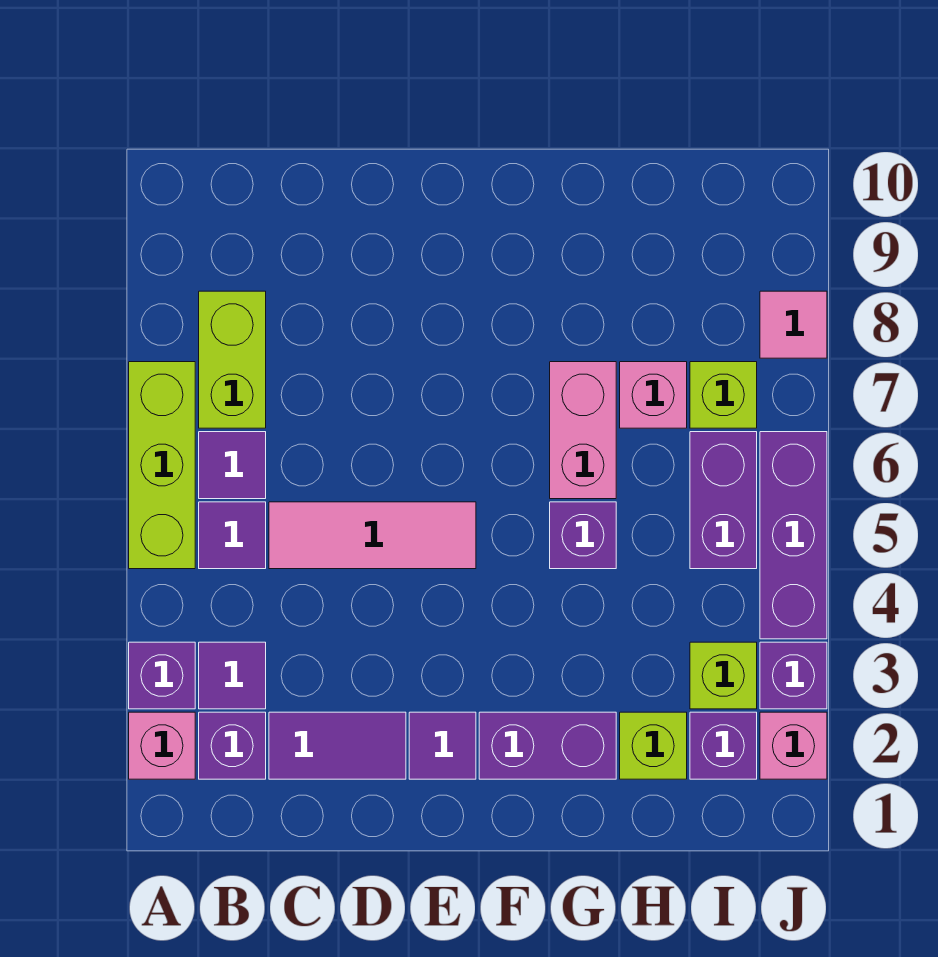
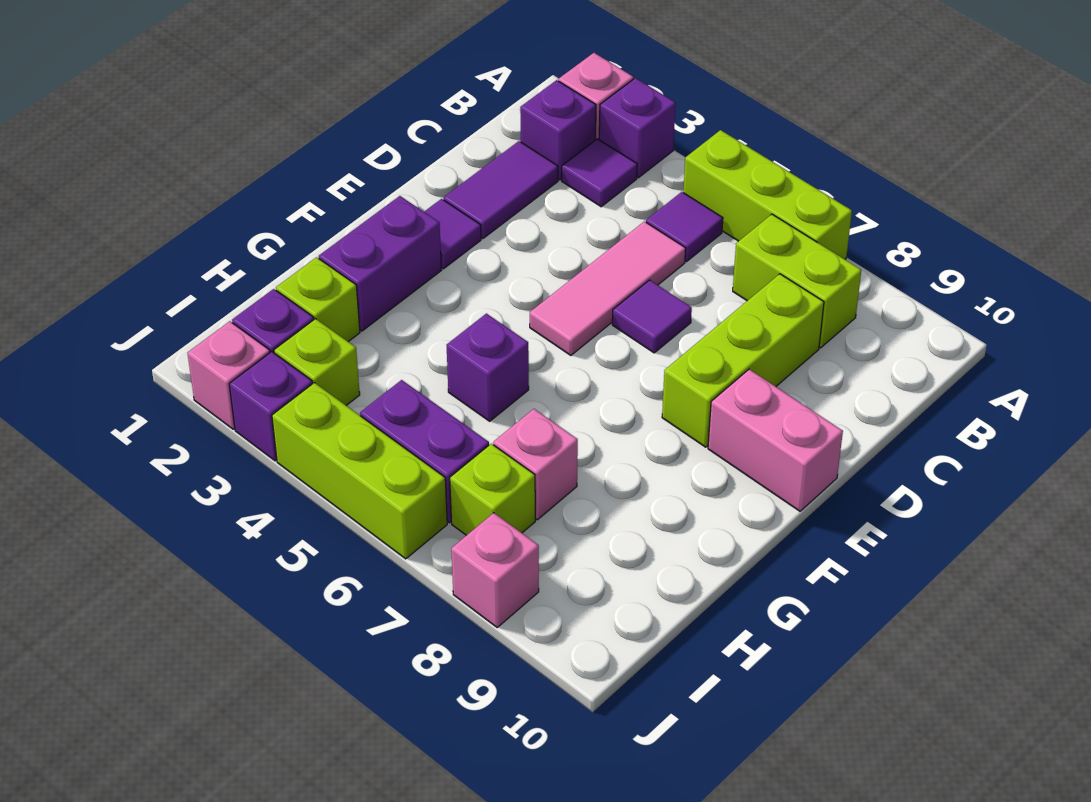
purple 1x1 tile [199,432,266,499] -> purple 1x1 tile moved to [612,280,692,353]
none -> lime 1x3 brick [662,274,824,447]
pink 1x2 brick [550,362,616,499] -> pink 1x2 brick moved to [708,369,843,511]
purple 1x3 brick [760,432,827,639] -> lime 1x3 brick [272,383,447,559]
pink 1x1 tile [760,291,827,358] -> pink 1x1 brick [451,513,539,627]

